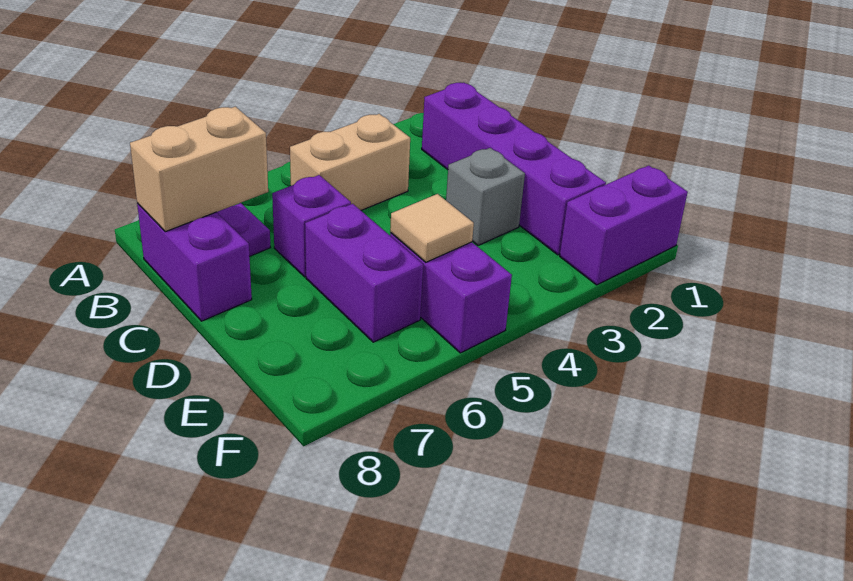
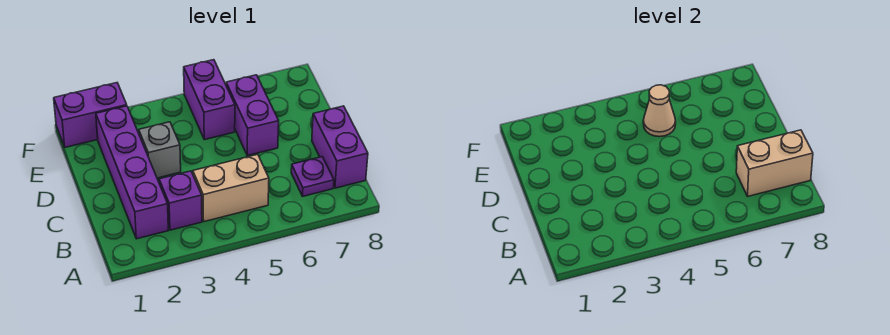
purple 1x1 brick [272,175,351,277] -> purple 1x1 brick moved to [159,171,202,230]
tan 1x1 tile [390,194,474,262] -> tan 1x1 cone [643,85,676,137]

